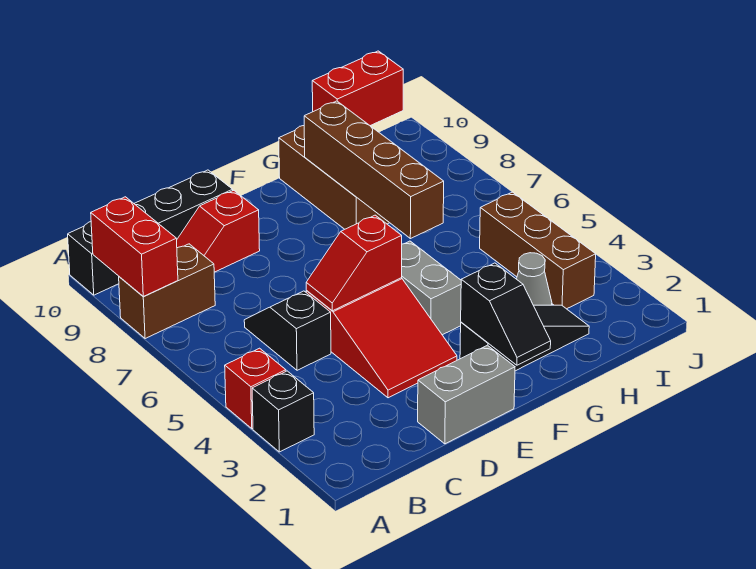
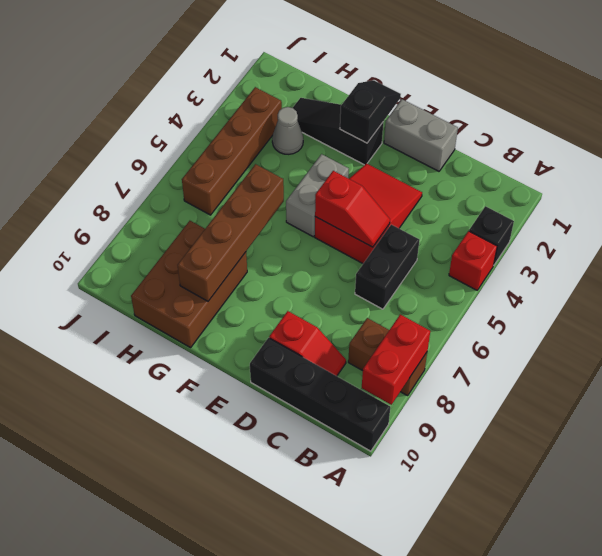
black 1x2 slope [244,291,331,370] -> black 1x2 brick [355,225,419,309]
red 1x2 brick [312,51,403,126] -> none
brown 1x3 brick [480,192,596,309] -> brown 1x4 brick [182,87,282,215]

